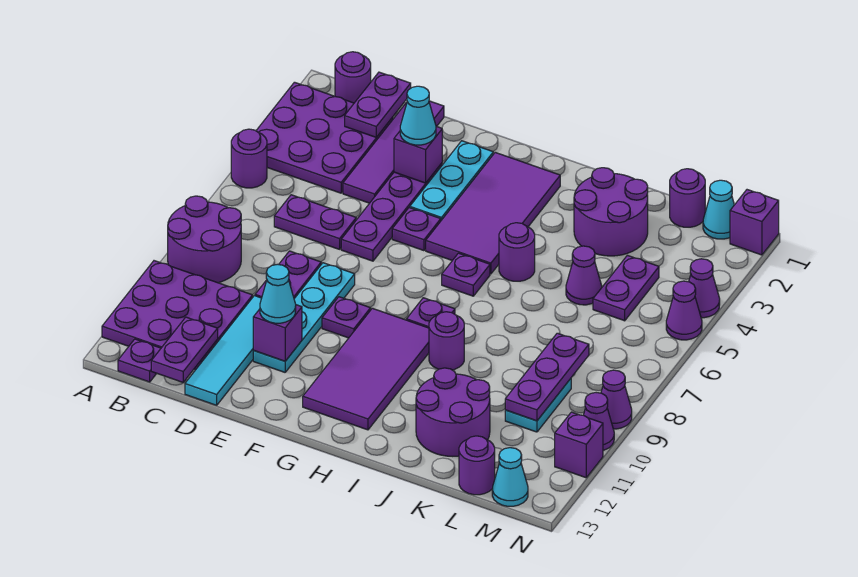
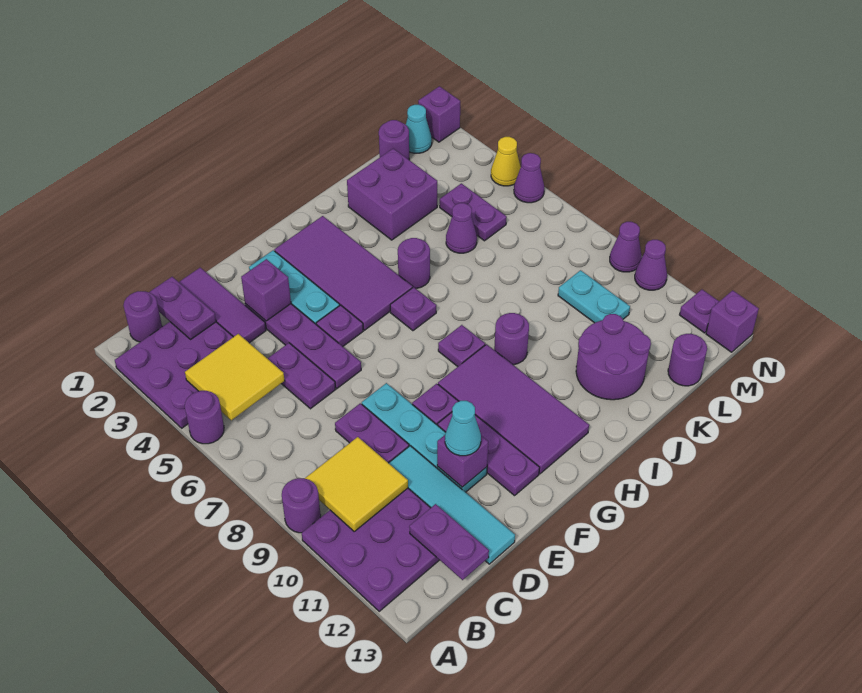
purple 2x2 round brick [168,196,241,283] -> purple 1x1 round brick [282,478,321,533]
none -> yellow 2x2 tile [185,334,285,420]
none -> yellow 2x2 tile [305,437,408,531]
purple 1x1 plate [118,339,161,382] -> purple 1x1 plate moved to [680,290,719,333]
purple 1x2 plate [274,195,356,249] -> purple 1x2 plate turned to [267,343,336,409]
purple 1x4 tile [343,101,444,203] -> purple 1x3 tile [179,268,266,343]
cyan 1x1 cone [400,86,436,145] -> none
purple 2x2 round brick [574,168,648,256] -> purple 2x2 brick [347,148,437,240]
purple 1x3 plate [505,333,589,421] -> purple 1x3 plate moved to [438,412,540,496]
cyan 1x1 cone [492,448,528,506] -> none
purple 1x1 cone [689,259,720,318] -> yellow 1x1 cone [491,137,521,186]
purple 1x1 brick [555,412,603,478] -> purple 1x1 brick moved to [706,290,759,352]

